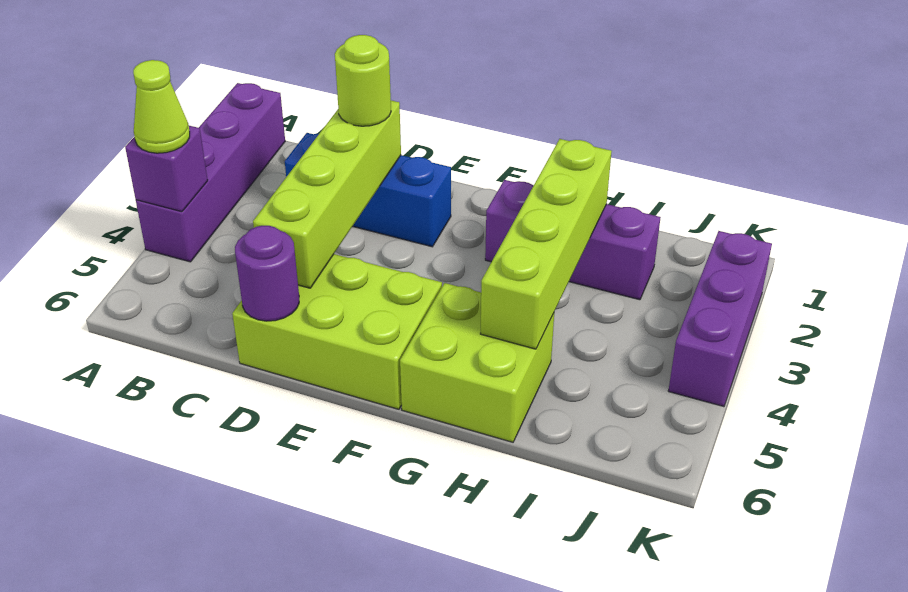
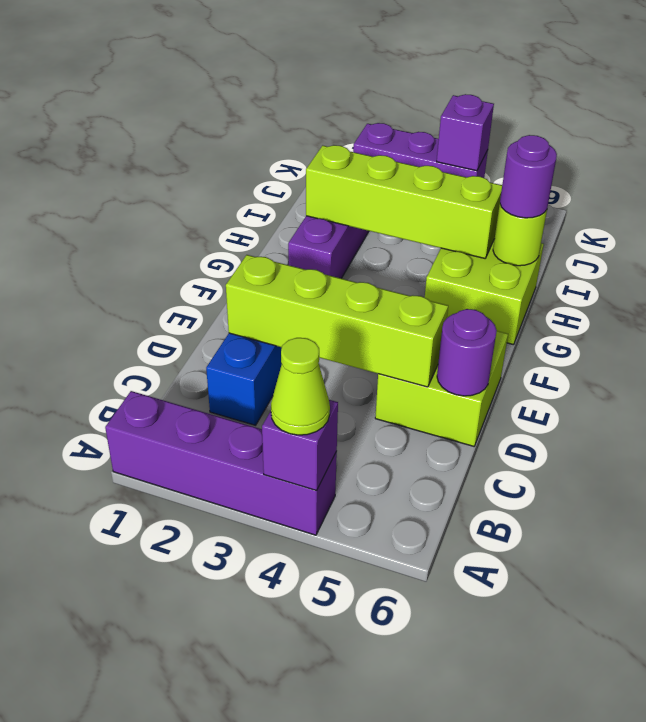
lime 1x1 round brick [335,35,391,126] -> lime 1x1 round brick moved to [493,205,547,266]
lime 2x3 brick [232,254,442,409] -> lime 2x2 brick [375,331,508,446]
none -> purple 1x1 round brick [500,135,557,218]
none -> purple 1x1 brick [437,94,494,171]

